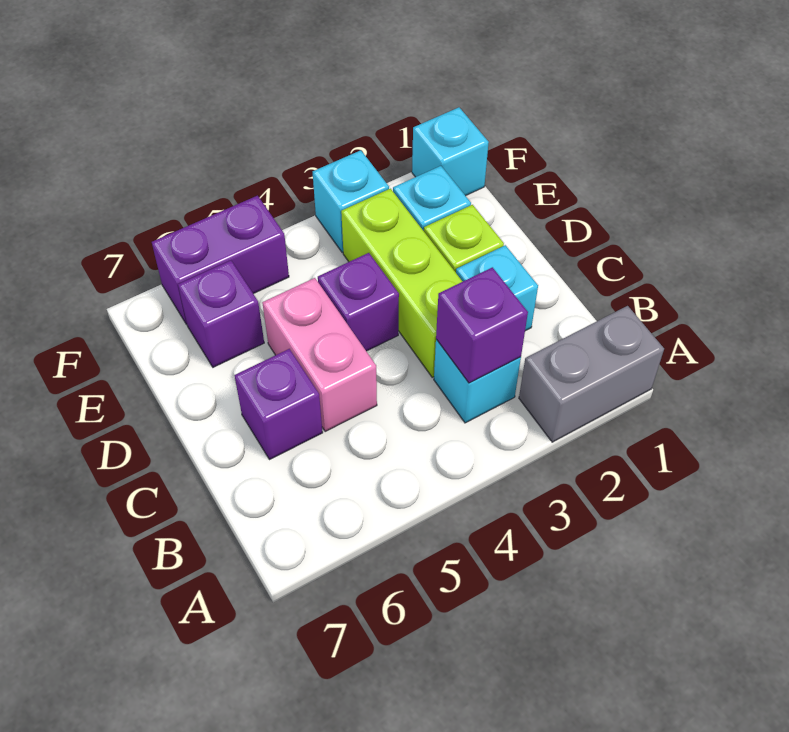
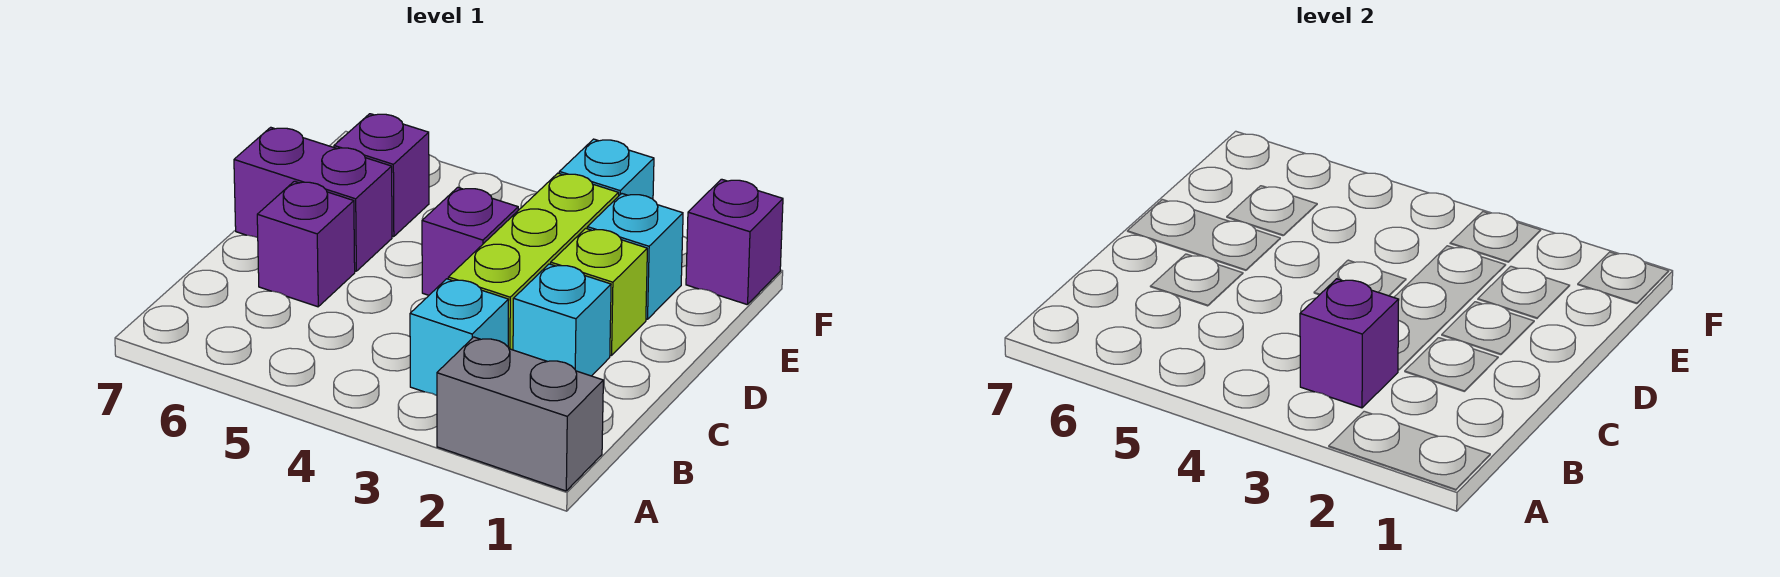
pink 1x2 brick [262,278,377,431] -> none
cyan 1x1 brick [412,107,489,196] -> purple 1x1 brick [686,179,783,305]
purple 1x2 brick [152,196,289,324] -> purple 1x2 brick moved to [234,127,392,271]

